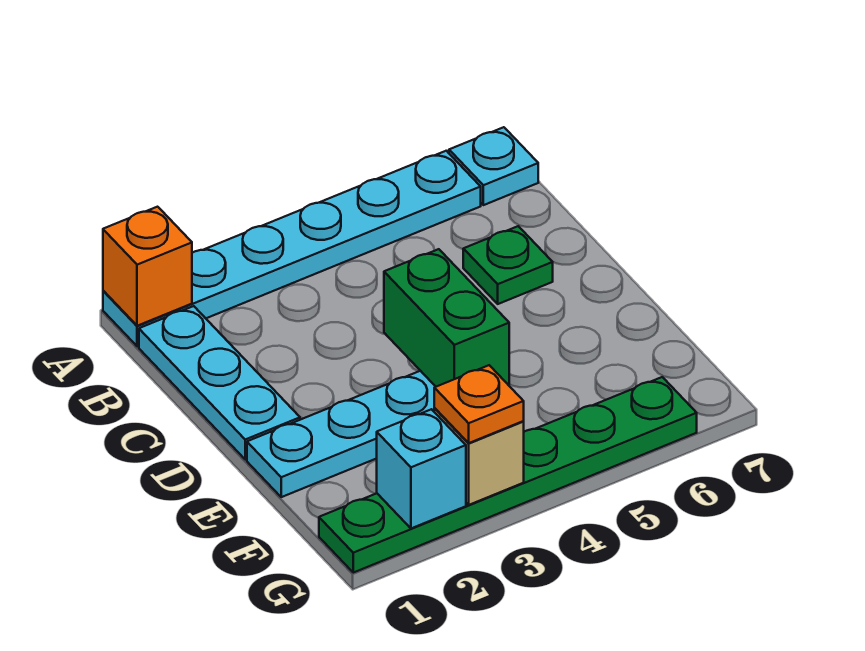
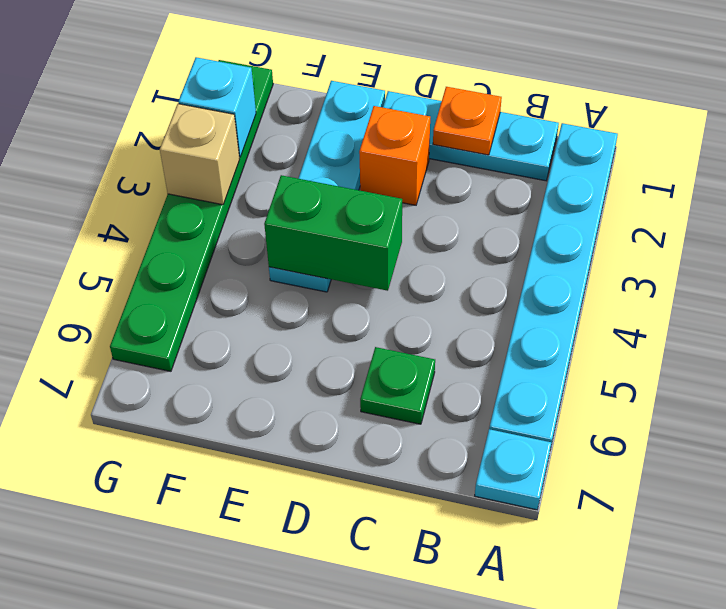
orange 1x1 brick [103,207,192,326] -> orange 1x1 brick moved to [359,106,430,205]
orange 1x1 plate [434,365,524,443] -> orange 1x1 plate moved to [433,87,502,155]

